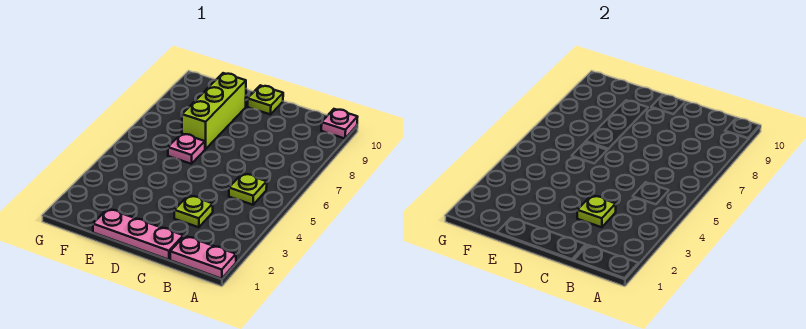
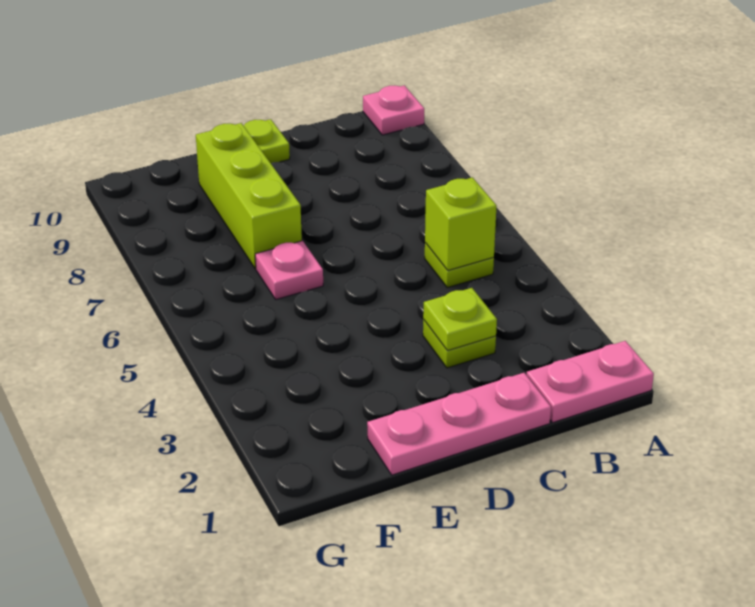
none -> lime 1x1 brick [425,177,497,270]

